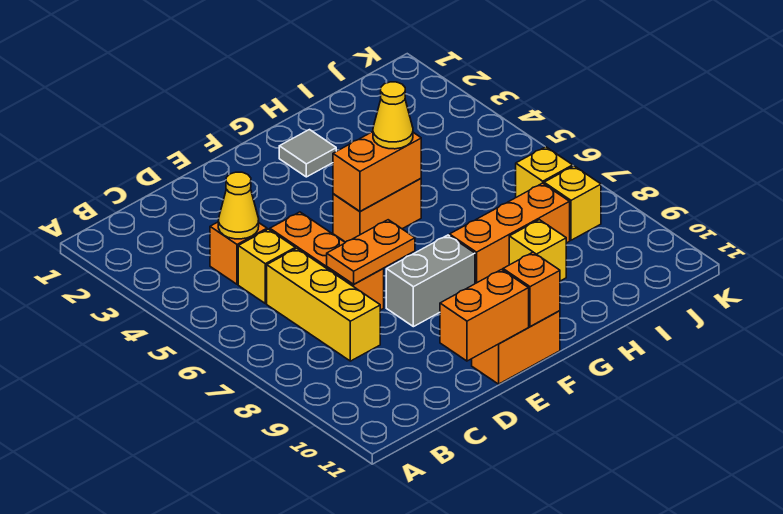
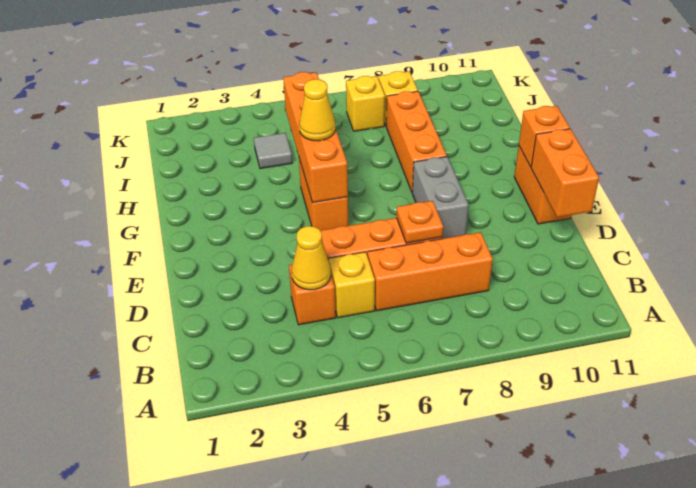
yellow 1x3 brick [267,248,380,361] -> orange 1x3 brick [368,232,493,311]
orange 1x2 plate [327,220,415,284] -> orange 1x1 plate [397,201,443,243]
orange 1x2 brick [333,132,421,211] -> orange 1x4 brick [283,72,348,203]
grey 1x1 tile [279,130,336,177] -> grey 1x1 tile moved to [254,133,292,169]
yellow 1x1 brick [509,220,566,281] -> none

